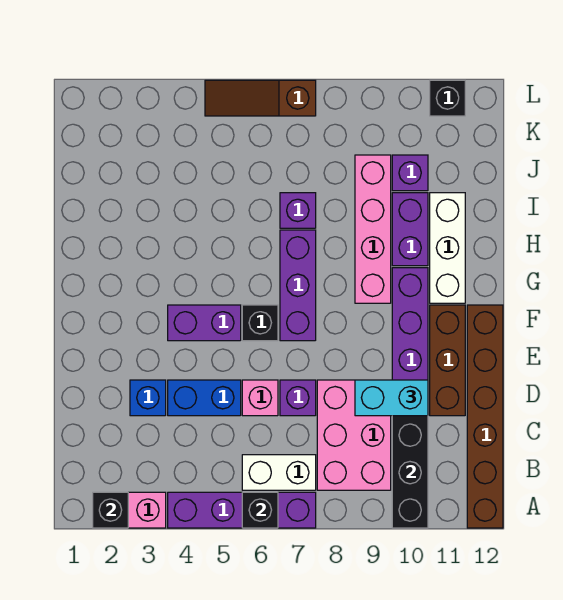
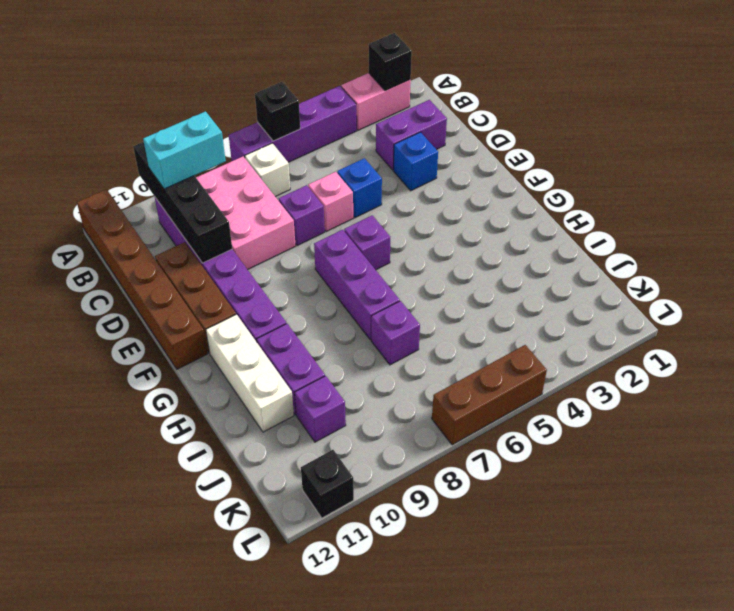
white 1x2 brick [242,455,316,490] -> white 1x1 brick [245,143,290,197]
blue 1x2 brick [168,380,241,416] -> blue 1x1 brick [337,158,382,218]
cyan 1x2 brick [355,380,428,416] -> cyan 1x2 brick moved to [143,111,226,189]
purple 1x2 brick [168,305,241,341] -> purple 1x2 brick moved to [376,100,447,170]
black 1x1 brick [242,305,278,341] -> purple 1x1 brick [344,215,390,270]
pink 1x4 brick [355,155,391,303] -> none
brown 1x3 slope [205,80,316,116] -> brown 1x3 brick [432,345,547,445]

